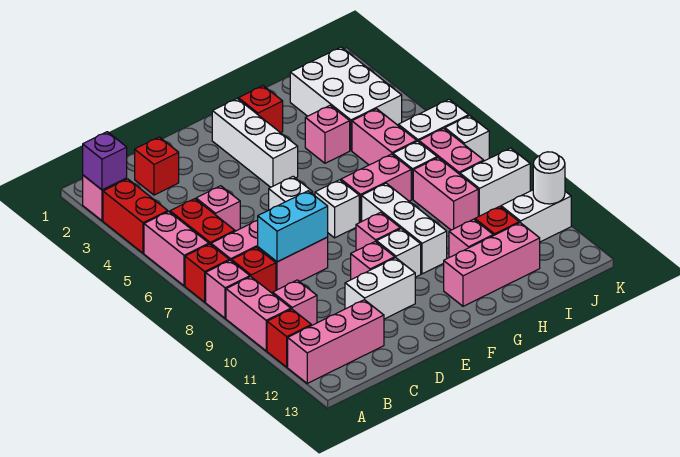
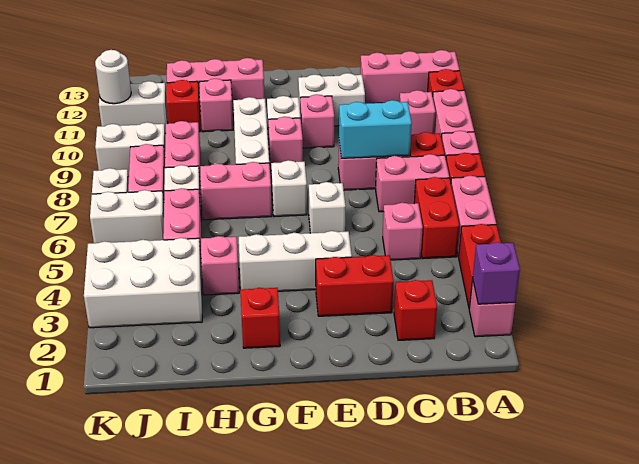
none -> red 1x2 brick [316,255,394,316]
white 1x3 brick [212,99,298,187] -> white 1x3 brick turned to [239,231,352,291]
white 2x3 brick [290,47,402,150] -> white 2x3 brick turned to [84,238,202,328]

